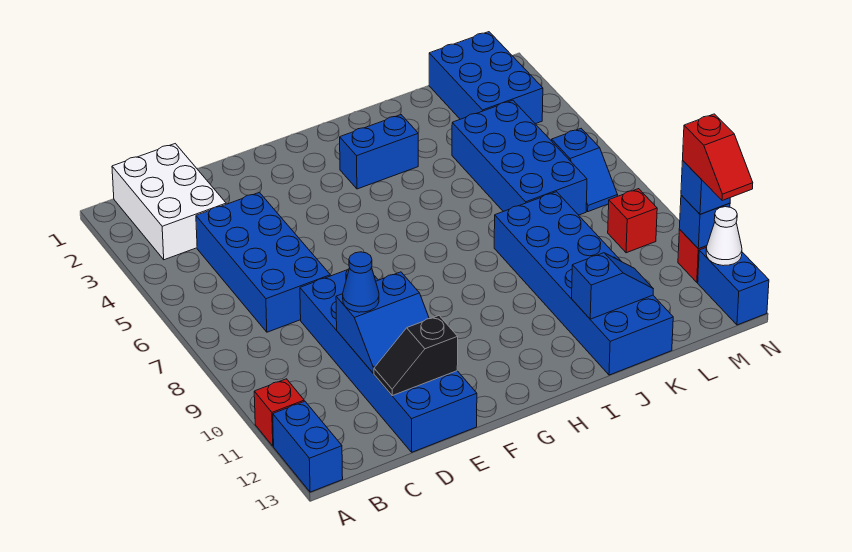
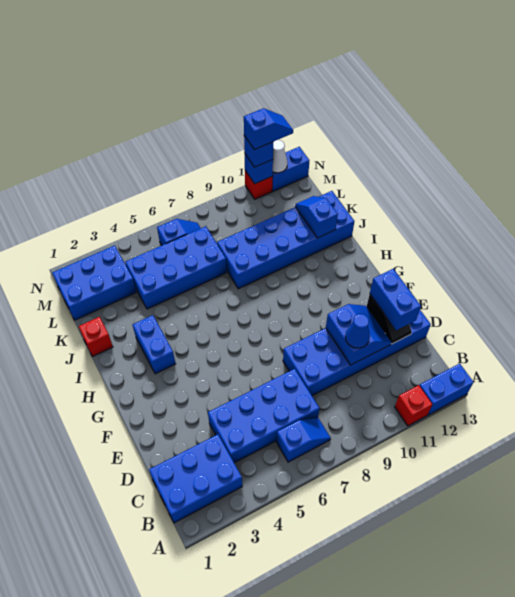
white 2x3 brick [112,144,226,260] -> blue 2x3 brick [149,434,242,523]
none -> blue 1x2 slope [276,418,331,462]
none -> blue 1x2 brick [370,269,421,330]
red 1x1 brick [608,189,657,253] -> red 1x1 brick moved to [79,317,113,357]
red 1x2 slope [683,114,753,201] -> blue 1x2 slope [244,108,293,150]

